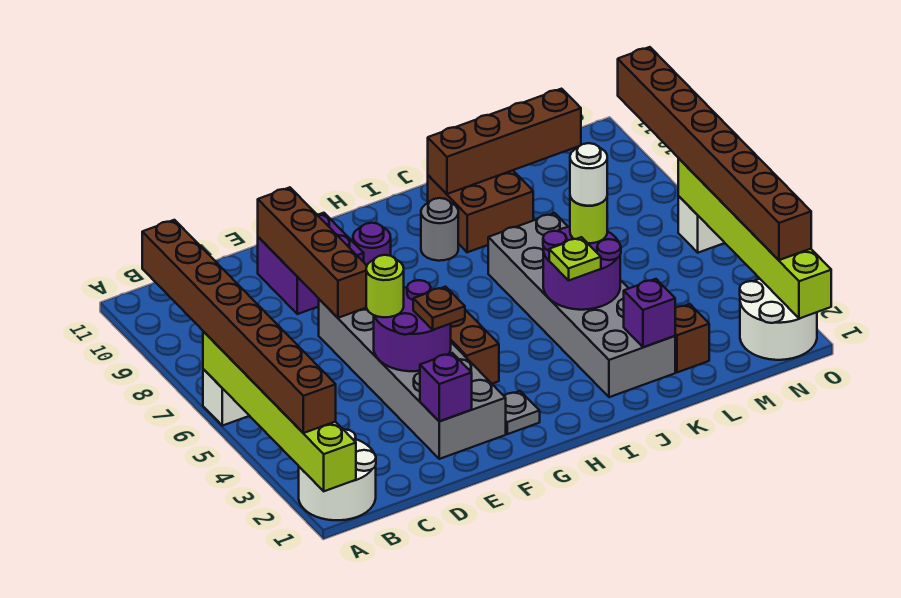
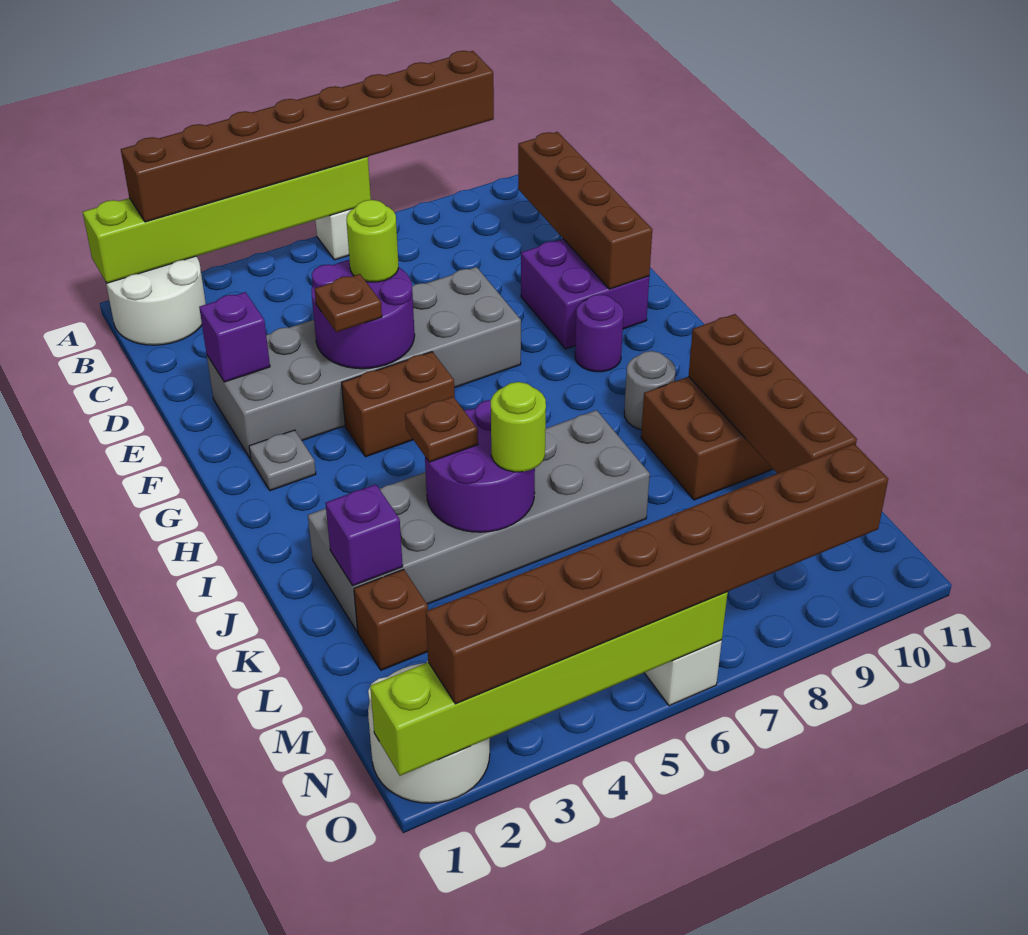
brown 1x4 brick [258,187,367,318] -> brown 1x4 brick turned to [518,132,652,289]
lime 1x1 plate [549,237,601,280] -> brown 1x1 plate [405,397,478,462]
white 1x1 round brick [570,143,607,206] -> none

